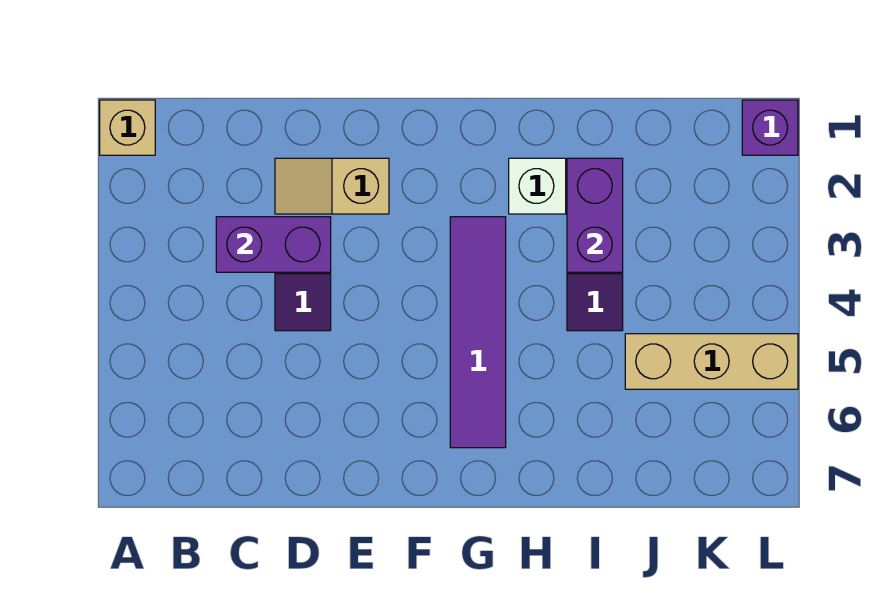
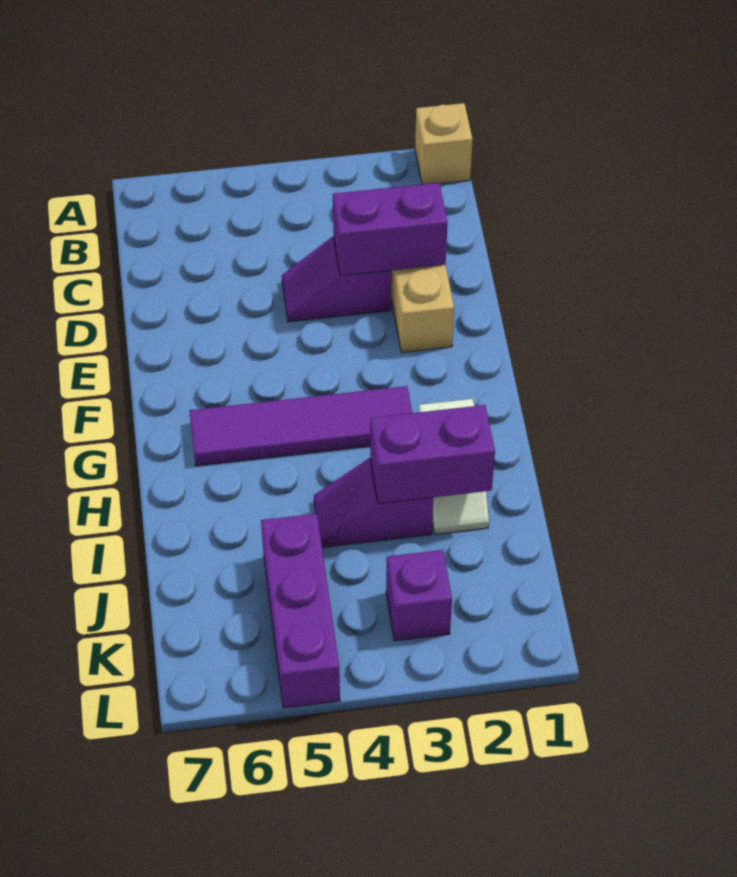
purple 1x2 brick [216,217,331,272] -> purple 1x2 brick turned to [333,183,448,276]
tan 1x3 brick [625,334,798,389] -> purple 1x3 brick [261,514,340,708]
purple 1x1 brick [742,100,798,155] -> purple 1x1 brick moved to [386,550,452,641]

